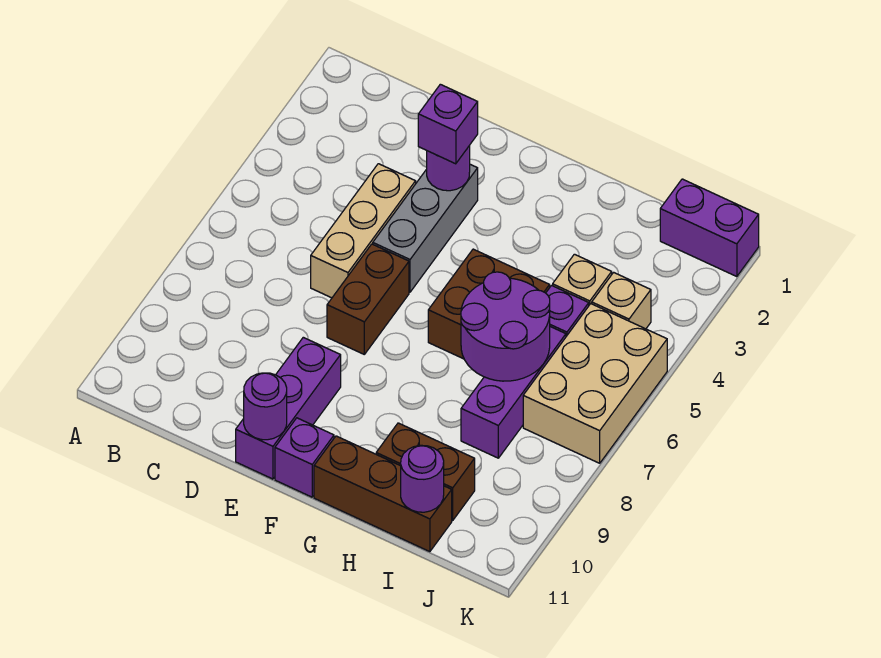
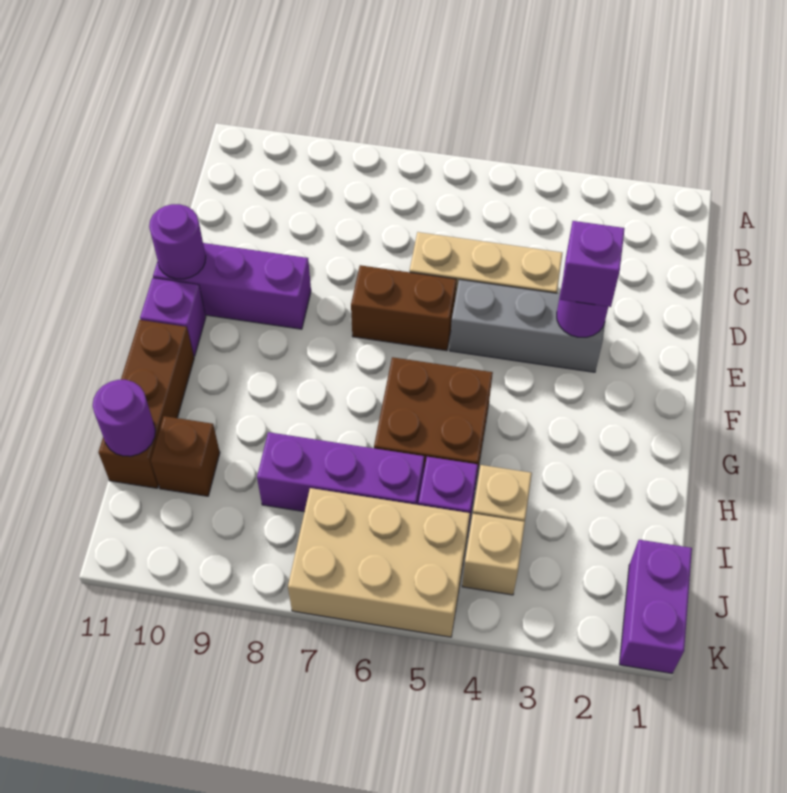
purple 2x2 round brick [461,272,550,381] -> none
brown 1x2 brick [376,423,475,520] -> brown 1x1 brick [151,416,220,496]

